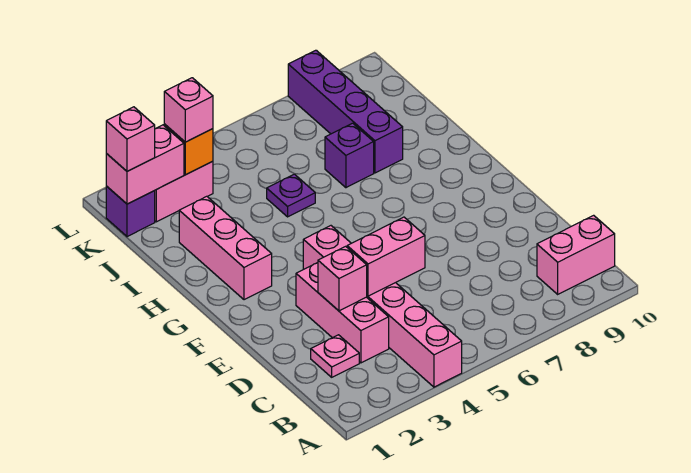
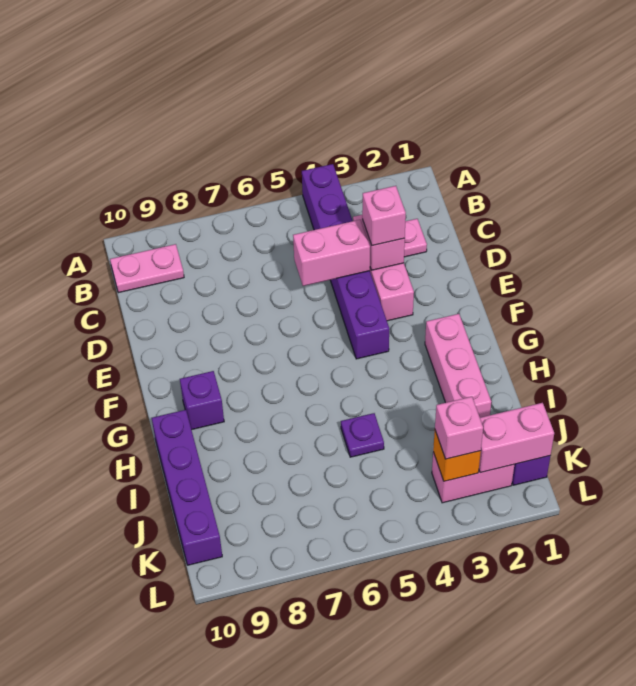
pink 1x6 brick [303,226,462,387] -> purple 1x6 brick [302,164,389,359]
pink 1x2 brick [537,215,615,294] -> pink 1x2 plate [110,244,184,293]
purple 1x1 brick [325,123,374,188] -> purple 1x1 brick moved to [180,371,224,430]
purple 1x4 brick [288,50,403,173] -> purple 1x4 brick moved to [152,410,222,565]
pink 1x1 brick [106,107,155,171] -> pink 1x1 brick moved to [362,186,406,246]

